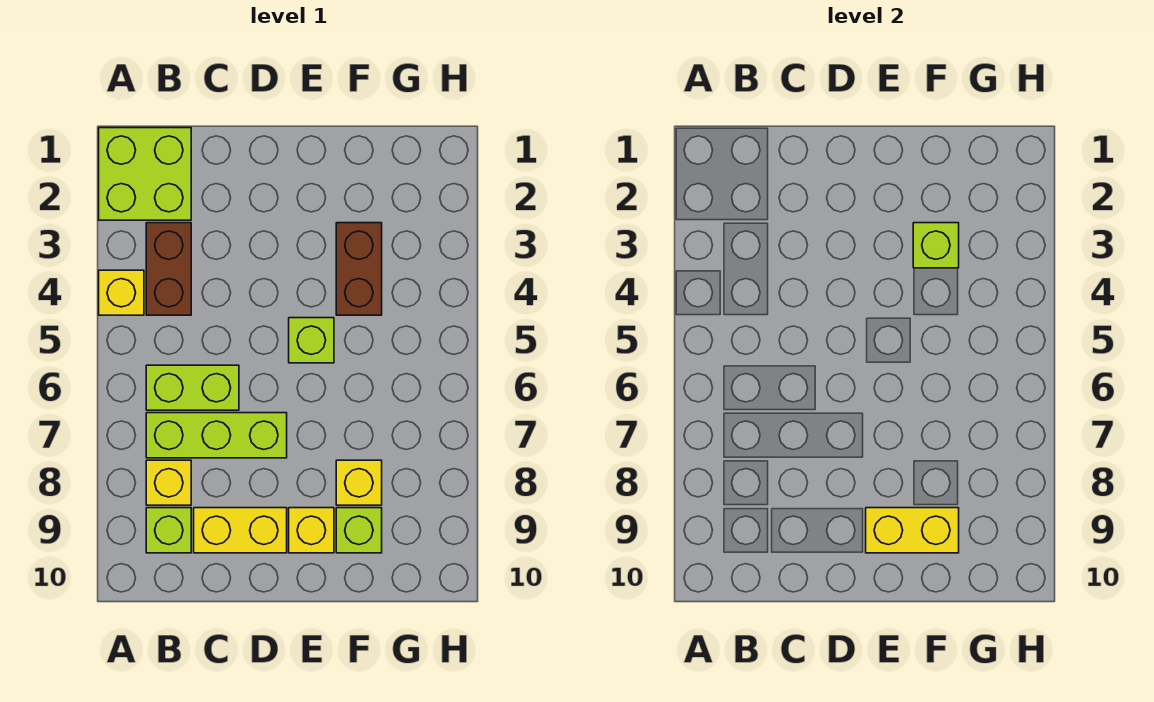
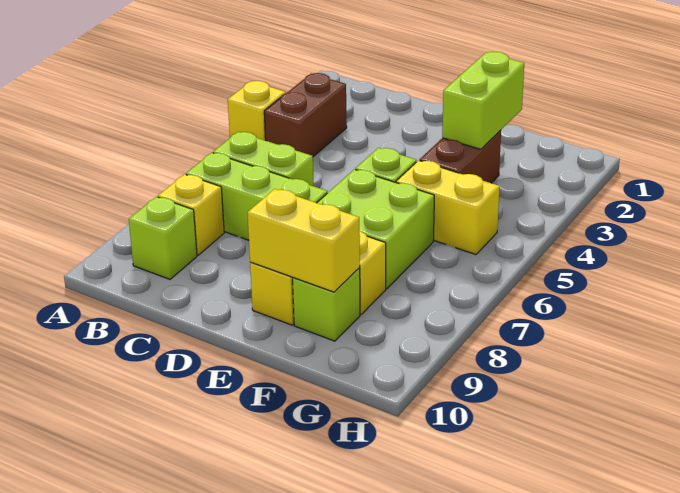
lime 2x2 brick [99,128,191,220] -> lime 2x2 brick moved to [317,169,434,289]
yellow 1x2 brick [194,508,287,553] -> yellow 1x2 brick moved to [396,160,500,254]
lime 1x1 brick [913,223,959,268] -> lime 1x2 brick [442,52,524,149]

